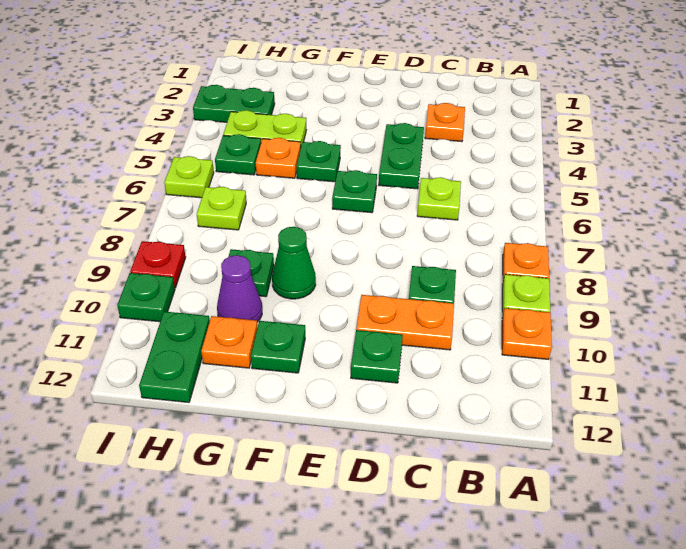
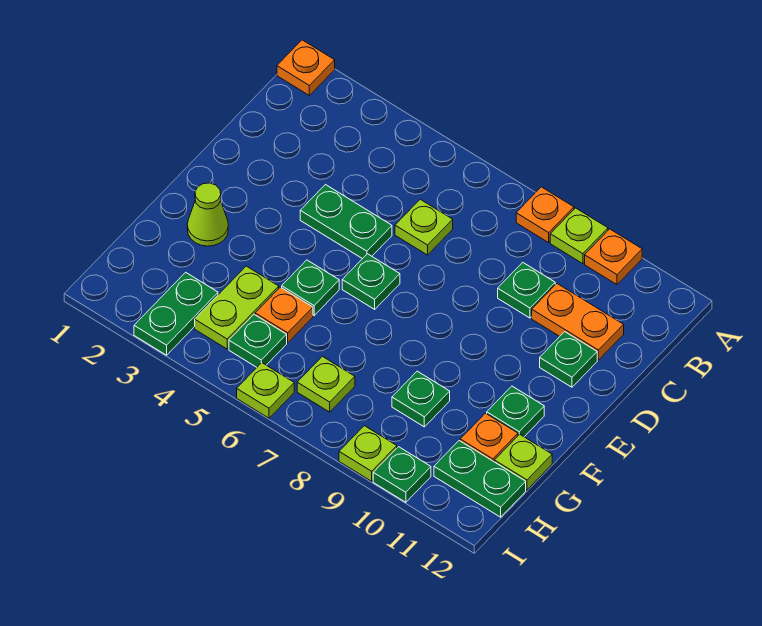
orange 1x1 plate [425,103,465,142] -> orange 1x1 plate moved to [277,40,335,95]
orange 1x2 plate [356,295,454,350] -> orange 1x2 plate turned to [532,284,624,360]
none -> lime 1x1 cone [187,183,228,246]
green 1x1 cone [272,227,316,299] -> none
purple 1x1 cone [217,255,262,322] -> none
none -> lime 1x1 plate [495,434,552,490]
red 1x1 plate [130,241,186,288] -> lime 1x1 plate [339,426,397,481]

